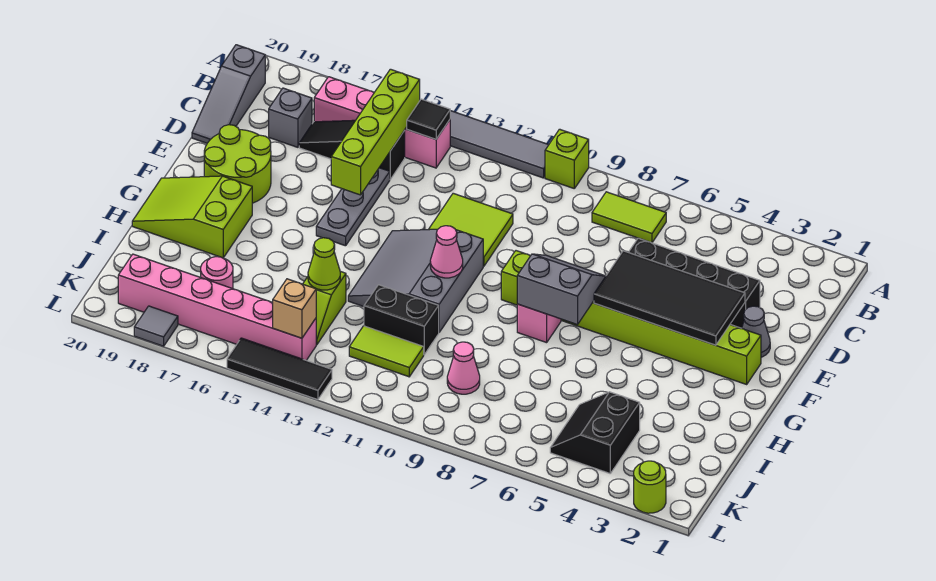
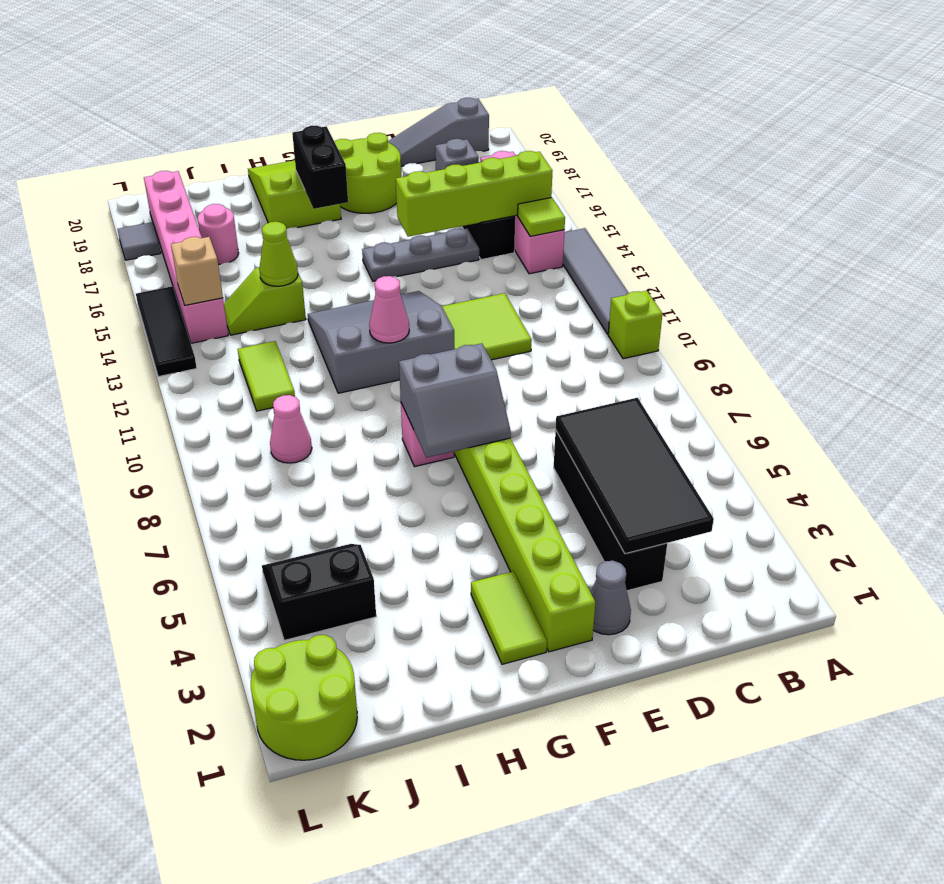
lime 1x2 tile [592,192,666,243] -> lime 1x2 tile moved to [471,571,547,664]
black 1x1 tile [407,99,450,139] -> lime 1x1 tile [518,197,565,236]
black 2x4 tile [594,251,745,345] -> black 2x4 tile moved to [556,398,714,554]
grey 2x2 slope [517,254,606,325] -> grey 2x2 slope turned to [399,343,511,458]
black 1x2 brick [364,285,439,354] -> black 1x2 brick moved to [292,126,348,209]
lime 1x1 round brick [634,461,666,513] -> lime 2x2 round brick [251,635,357,760]

